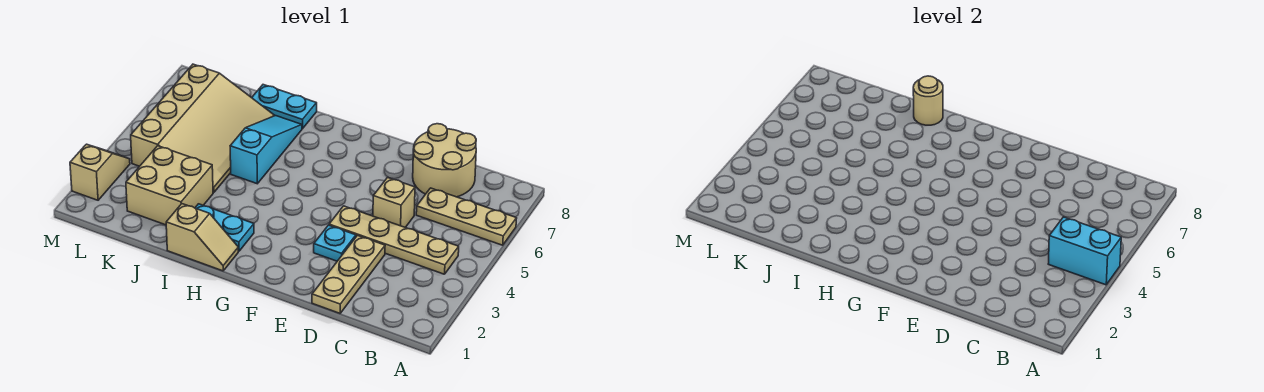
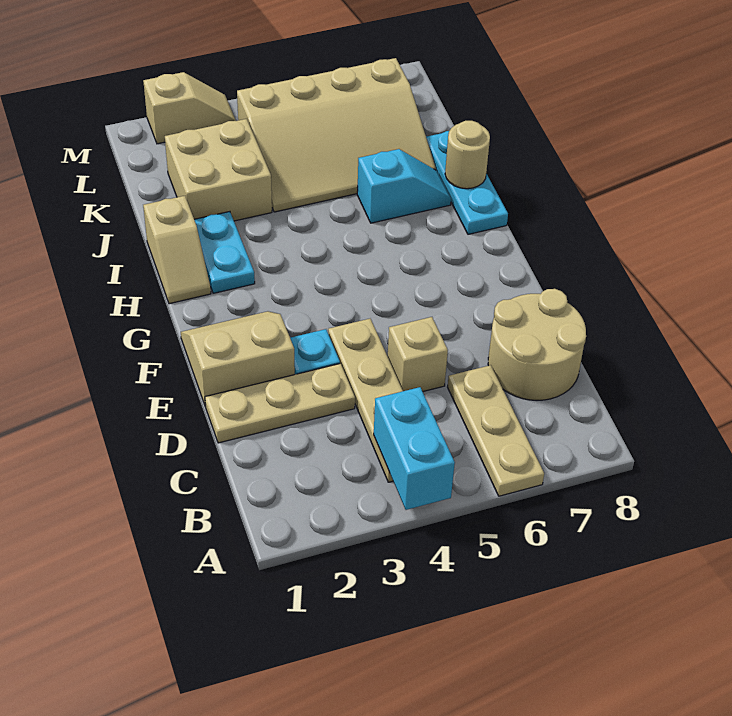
none -> tan 2x2 slope [181,311,295,406]
cyan 1x3 slope [230,116,302,184] -> cyan 1x2 slope [357,149,451,223]
cyan 1x2 plate [252,85,317,129] -> cyan 1x3 plate [426,131,508,234]

